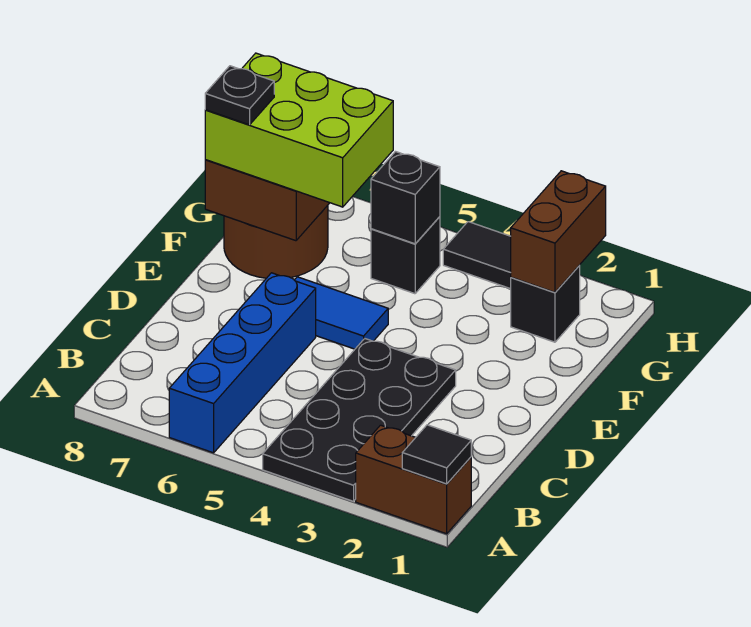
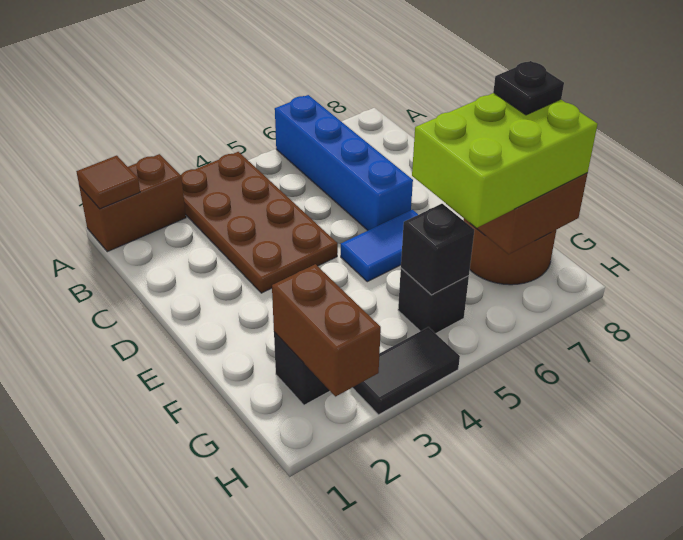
black 1x1 tile [402,425,471,484] -> brown 1x1 tile [76,156,140,209]
black 2x4 plate [263,339,456,501] -> brown 2x4 plate [181,152,338,293]

